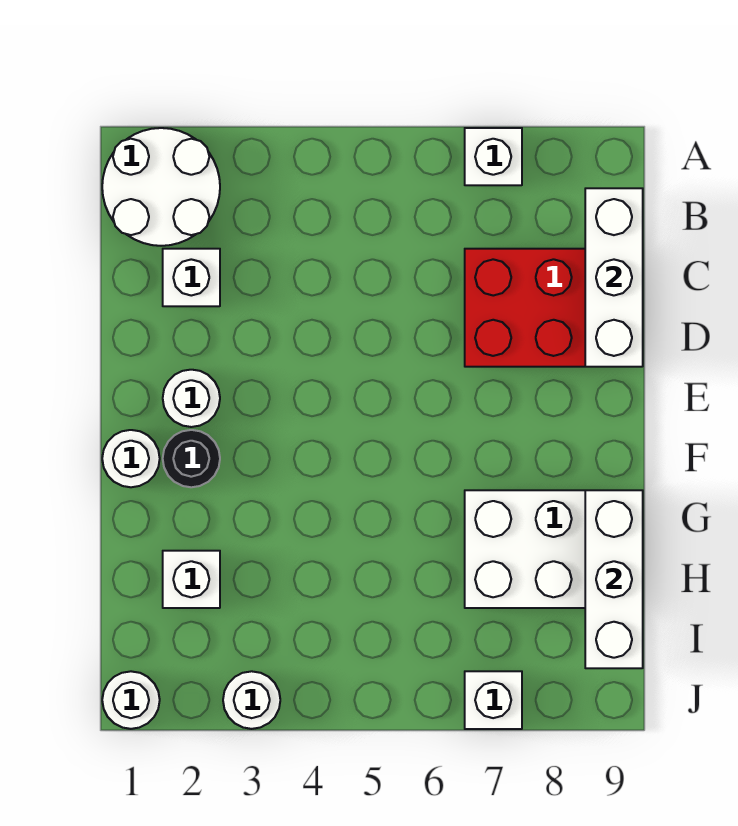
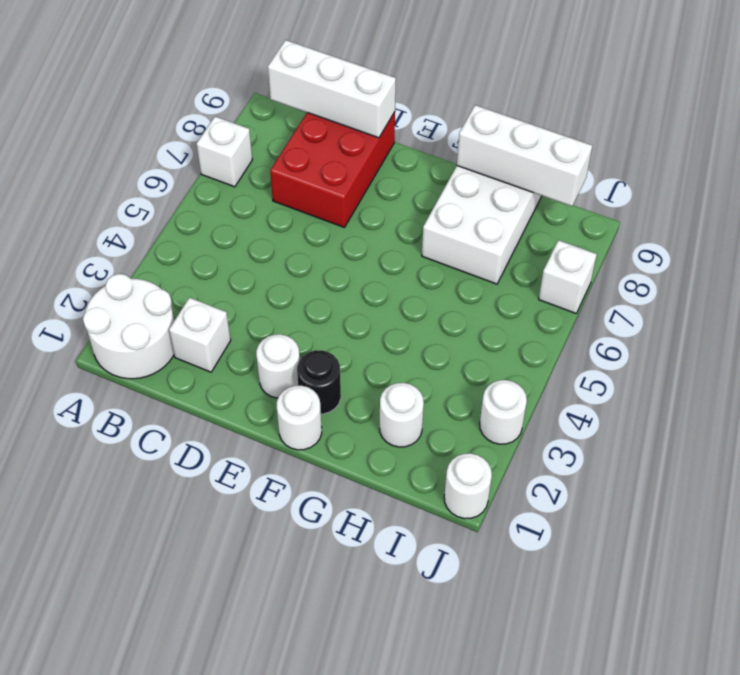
white 1x1 brick [163,551,220,608] -> white 1x1 round brick [380,383,424,447]

